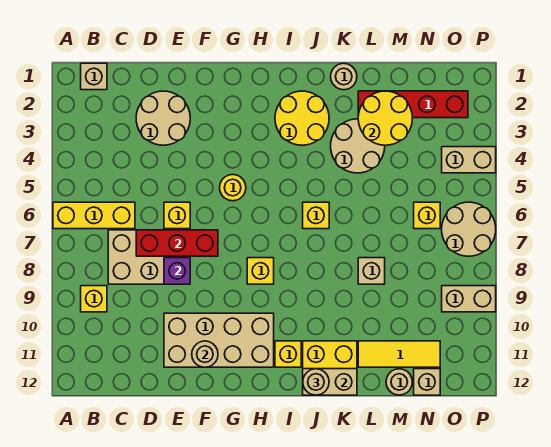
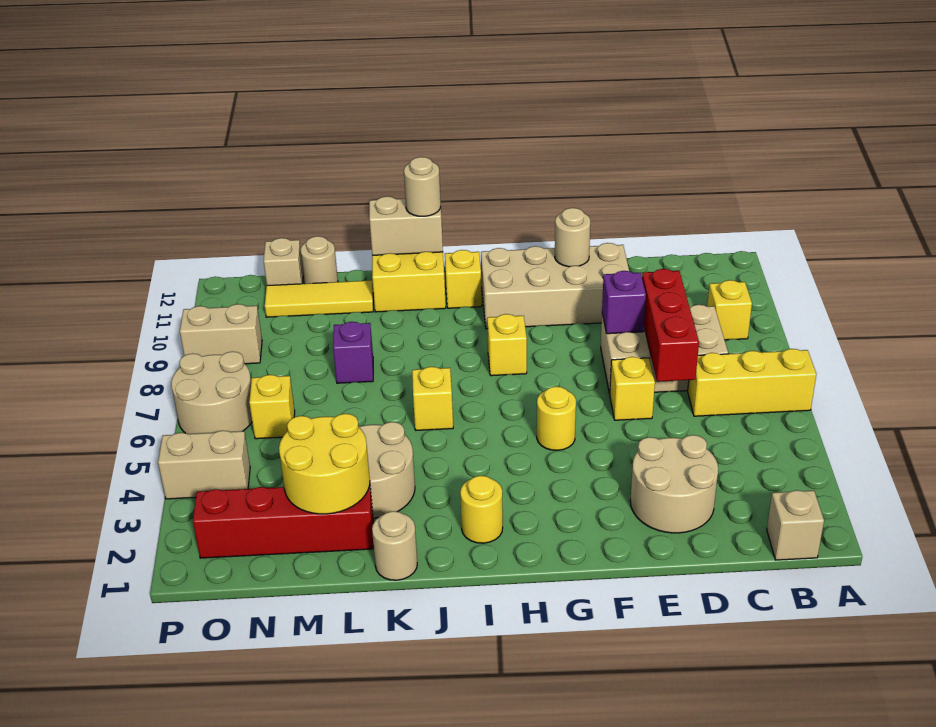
red 1x3 brick [136,230,218,256] -> red 1x3 brick turned to [642,269,699,382]
yellow 2x2 round brick [275,91,329,145] -> yellow 1x1 round brick [460,476,503,543]
tan 1x1 brick [358,258,385,284] -> purple 1x1 brick [333,322,373,383]

